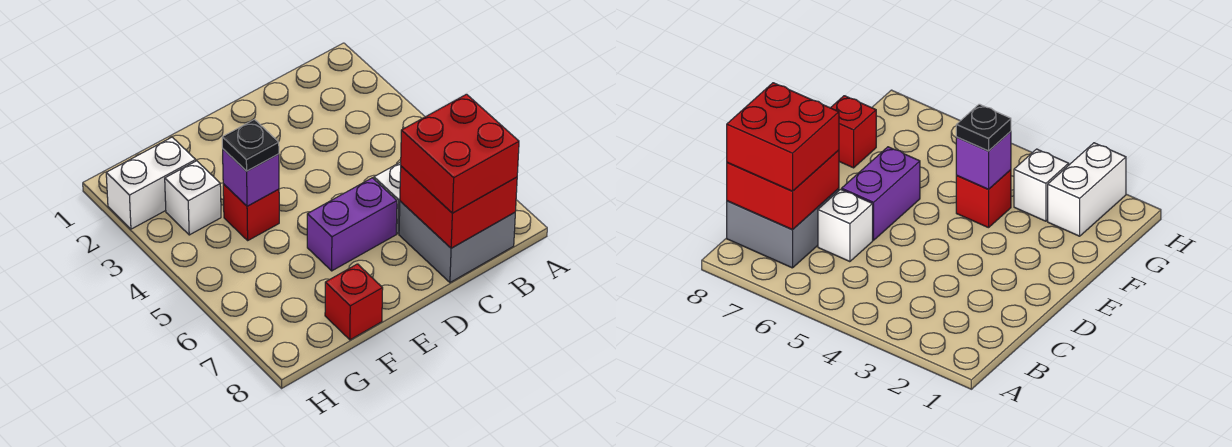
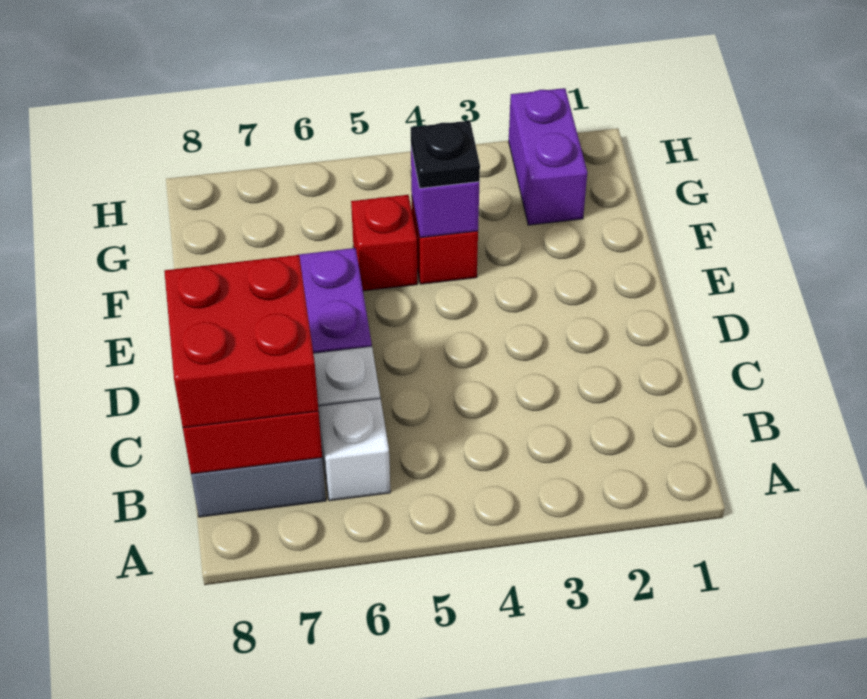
red 1x1 brick [325,264,383,340] -> red 1x1 brick moved to [351,195,417,291]
white 1x2 brick [106,137,196,229] -> purple 1x2 brick [509,88,587,225]
white 1x1 brick [165,161,221,235] -> white 1x1 brick moved to [318,398,390,501]

